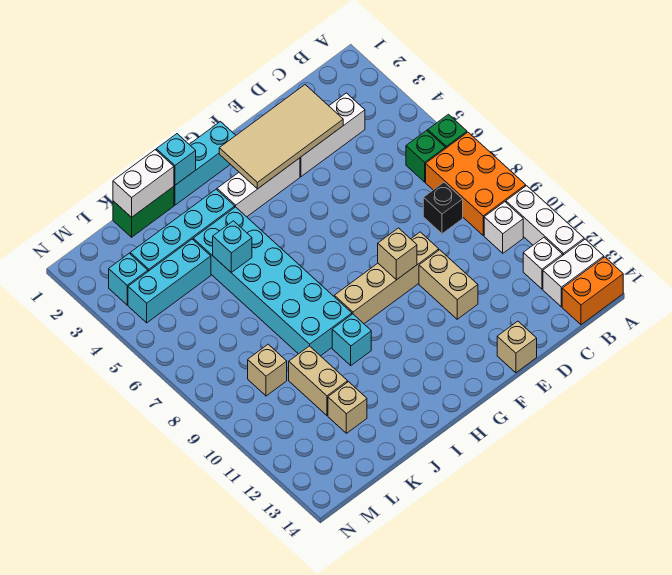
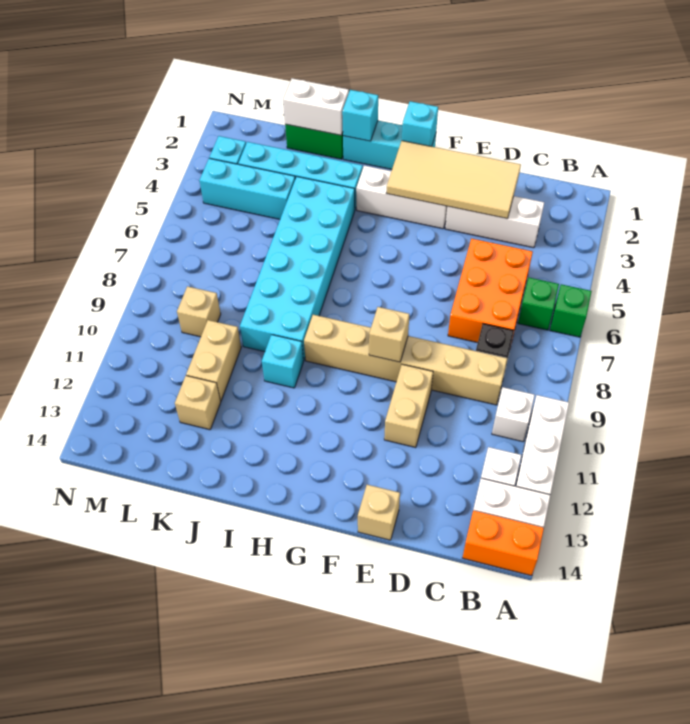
orange 2x3 brick [426,132,526,235] -> orange 2x3 brick moved to [448,239,533,343]
tan 1x4 brick [334,232,439,324] -> tan 1x6 brick [304,315,507,405]
cyan 1x1 brick [213,221,252,273] -> cyan 1x1 brick moved to [402,101,438,147]

